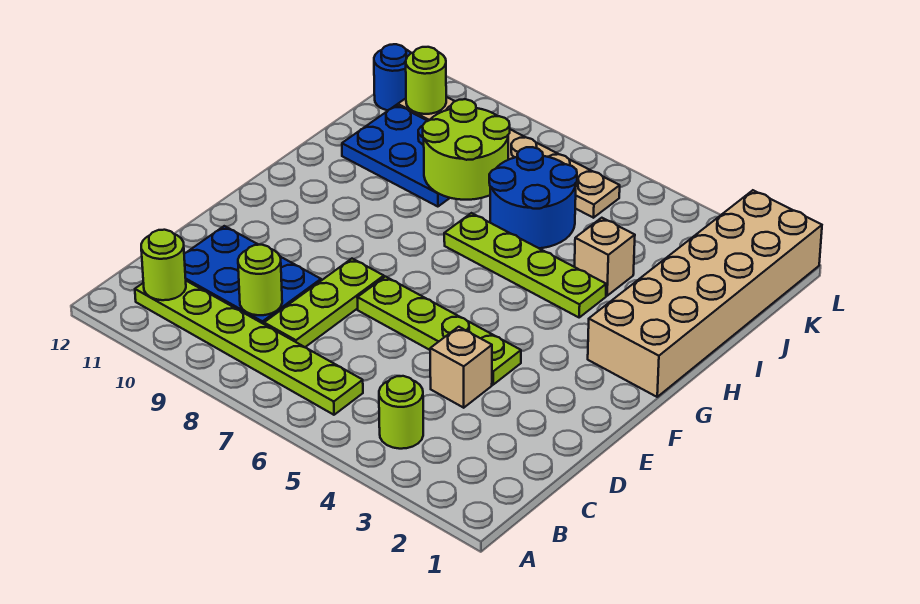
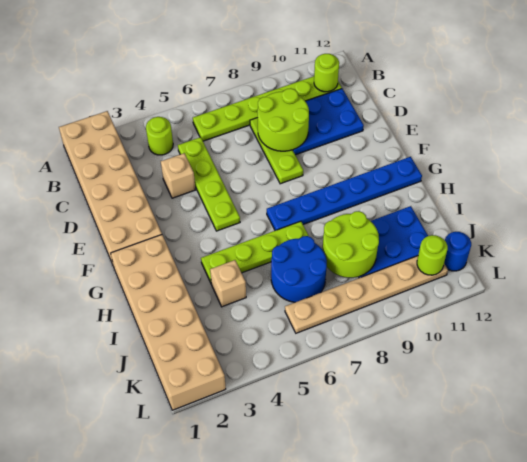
none -> tan 2x6 brick [59,111,162,267]
lime 1x1 round brick [238,245,282,315] -> lime 2x2 round brick [257,88,309,151]
lime 1x4 plate [357,277,521,385] -> lime 1x4 plate turned to [178,137,240,231]
none -> blue 1x6 plate [267,157,422,231]

